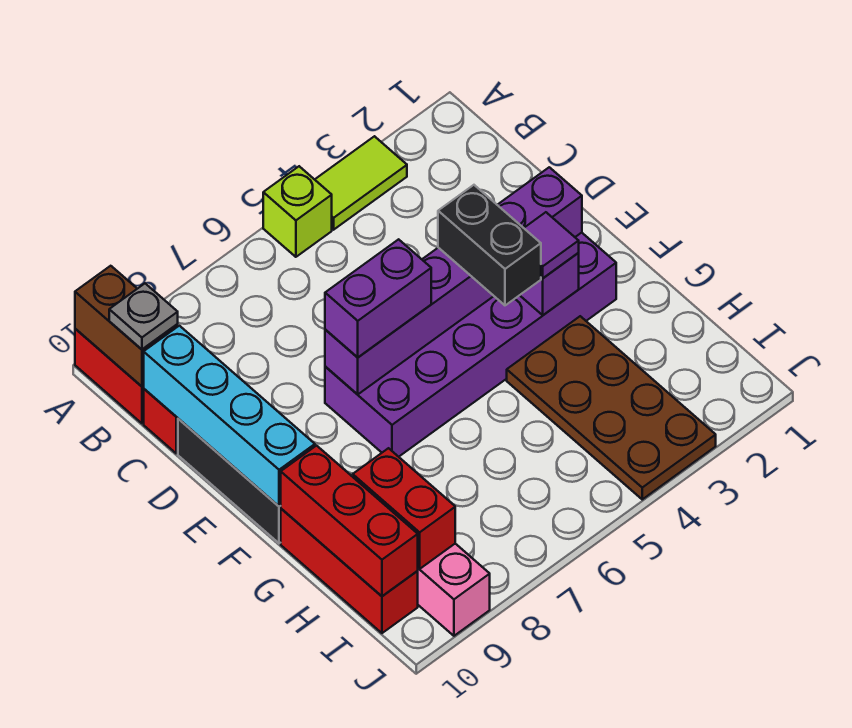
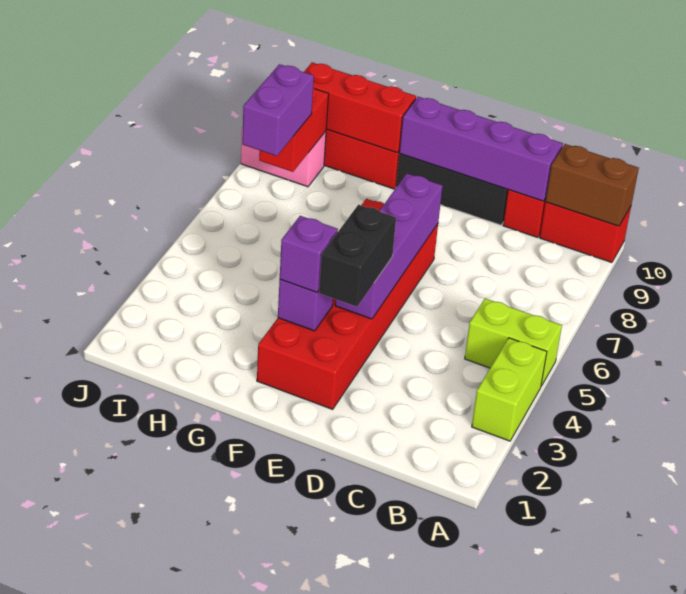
lime 1x2 tile [315,136,407,230] -> lime 1x2 brick [472,338,547,441]
lime 1x1 brick [263,166,332,257] -> lime 1x2 brick [465,298,562,386]
grey 1x1 plate [109,284,178,349] -> none
cyan 1x4 brick [144,326,315,506] -> purple 1x4 brick [399,97,563,201]
purple 2x6 brick [325,233,616,457] -> red 2x6 brick [257,199,438,409]
purple 1x6 brick [325,167,582,394] -> purple 1x4 brick [335,174,443,319]
black 1x2 brick [438,185,541,305] -> black 1x2 brick turned to [319,205,396,307]
purple 1x2 brick [325,239,431,357] -> purple 1x2 brick moved to [242,64,314,156]
purple 1x1 tile [524,212,579,278] -> purple 1x1 brick [280,216,338,292]
brown 2x4 plate [507,316,716,499] -> none
red 1x2 brick [353,448,455,569] -> red 1x2 brick turned to [259,87,329,172]

